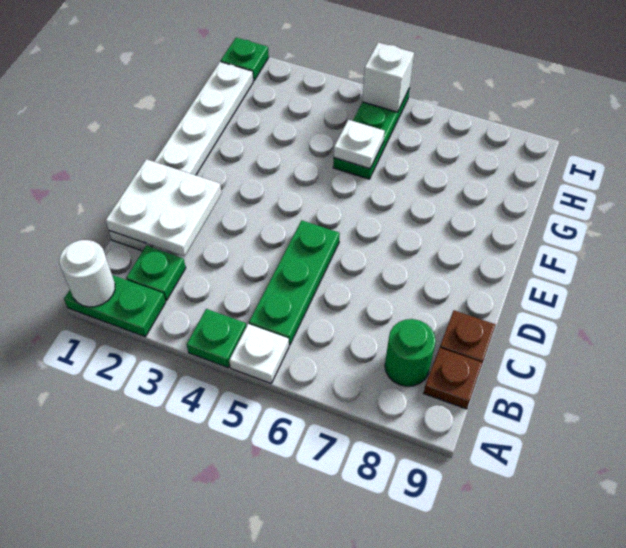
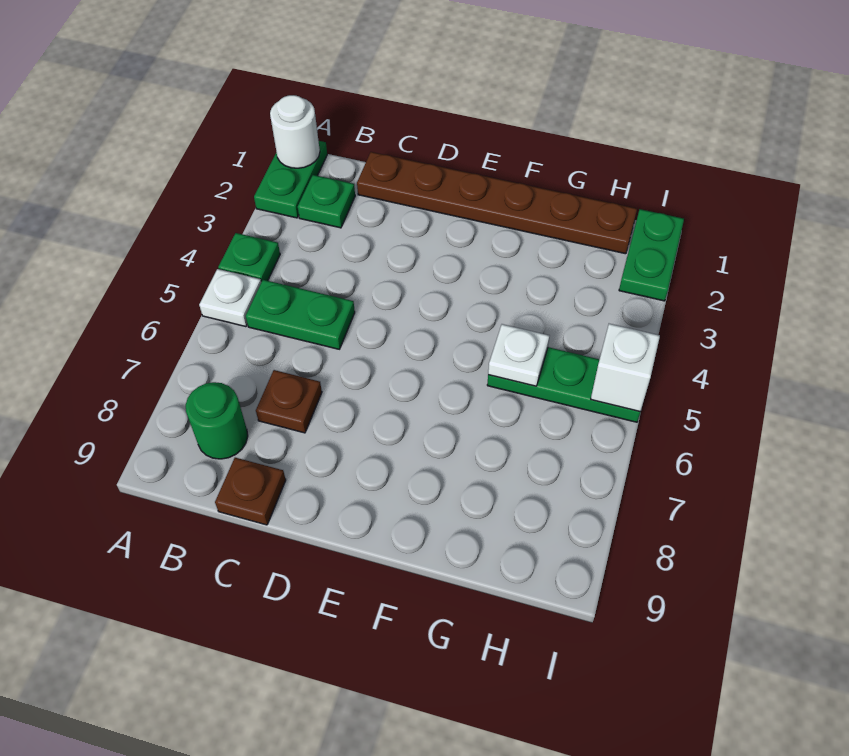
green 1x3 plate [249,220,340,345] -> green 1x2 plate [246,280,355,349]
brown 1x1 plate [424,348,483,409] -> brown 1x1 plate moved to [256,370,322,433]
white 1x6 plate [109,62,253,251] -> brown 1x6 plate [357,152,637,254]
white 2x2 plate [106,159,222,256] -> none
green 1x1 plate [221,38,269,81] -> green 1x2 plate [619,209,684,301]

